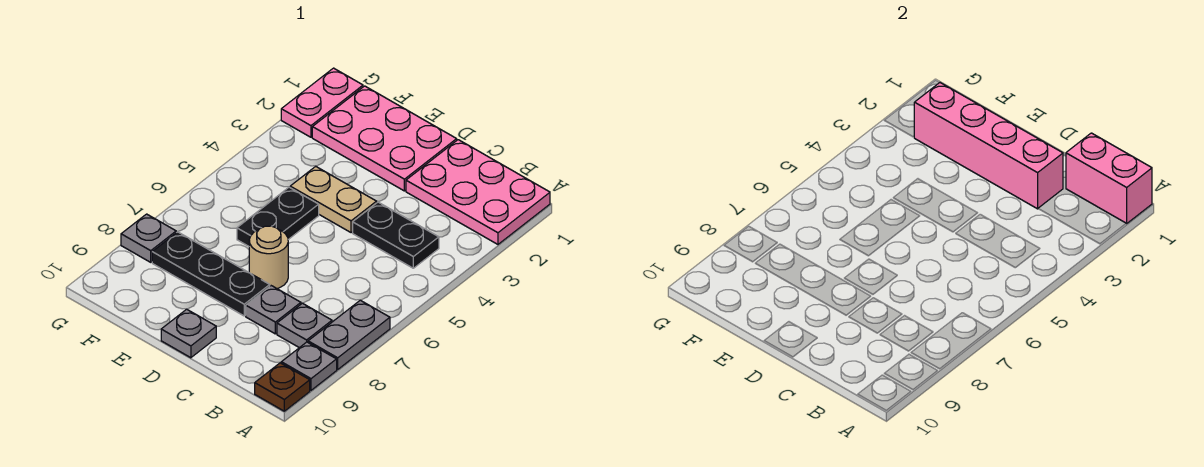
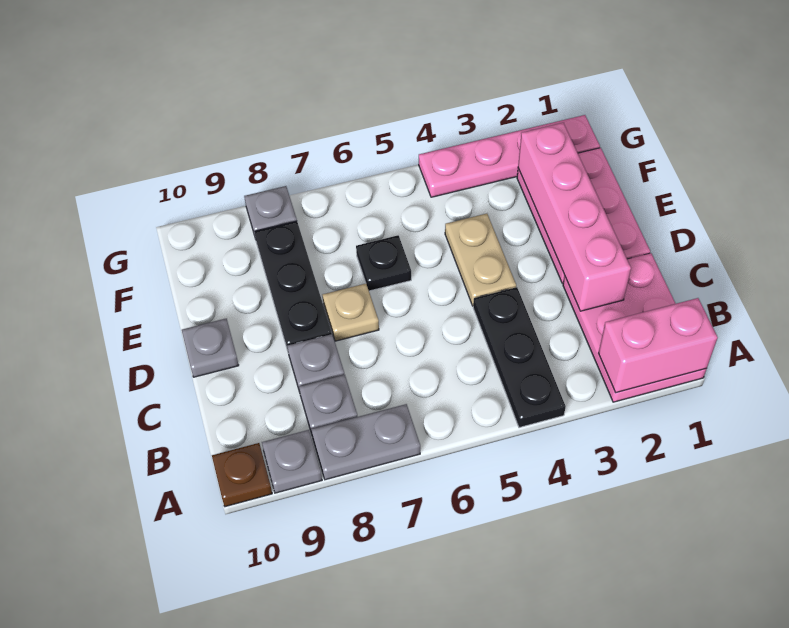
pink 1x2 brick [1066,133,1152,224] -> pink 1x2 brick turned to [598,298,718,393]
black 1x2 plate [353,202,439,268] -> black 1x3 plate [473,287,566,428]
tan 1x1 round brick [249,226,288,289] -> tan 1x1 plate [323,284,379,341]
black 1x2 plate [237,187,319,246] -> black 1x1 plate [356,235,411,291]
pink 1x2 plate [281,68,363,137] -> pink 1x4 plate [419,115,600,197]

